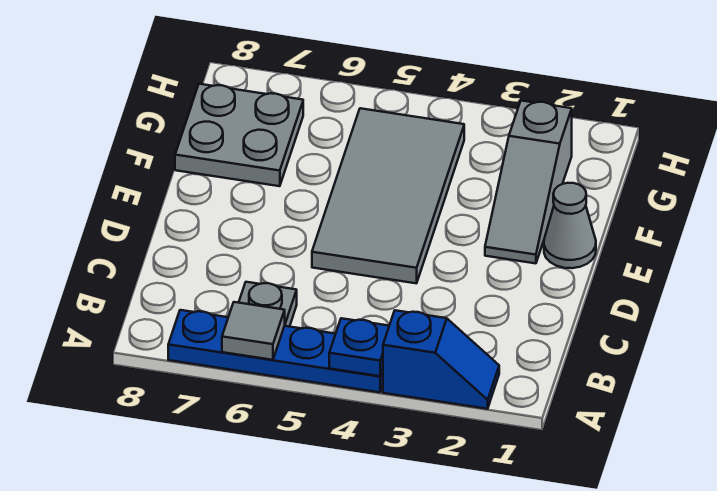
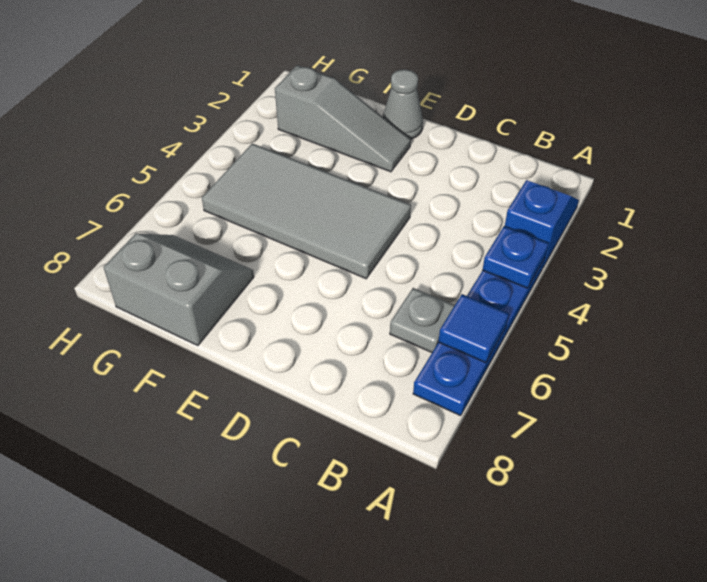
grey 1x1 tile [222,302,285,360] -> blue 1x1 tile [438,294,509,363]
grey 2x2 plate [175,84,303,186] -> grey 2x2 slope [104,233,254,346]

